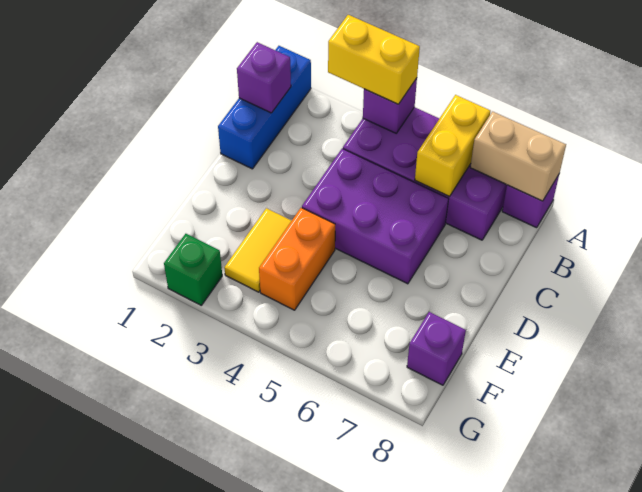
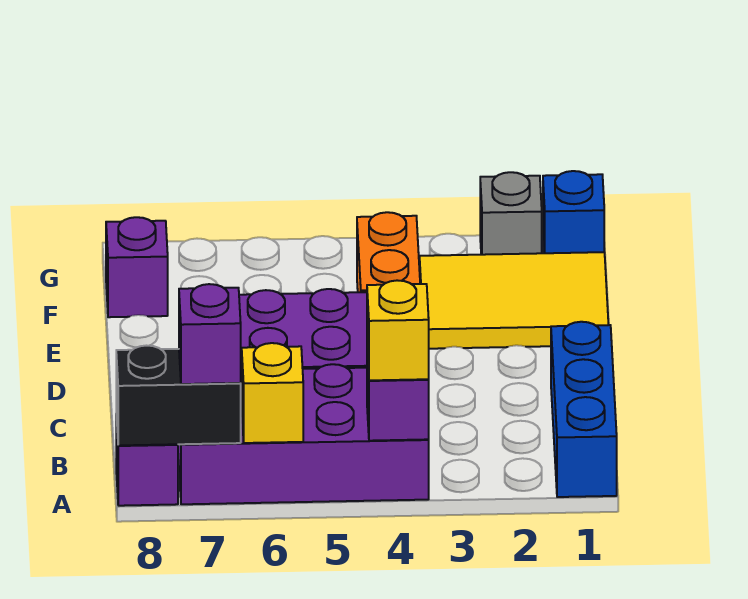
yellow 1x2 brick [328,15,420,104] -> yellow 1x1 brick [367,280,429,380]
yellow 1x2 brick [415,95,490,196] -> yellow 1x1 brick [242,343,303,443]
tan 1x2 brick [470,112,566,201] -> black 1x2 brick [116,346,241,445]
purple 1x1 brick [237,42,291,113] -> purple 1x1 brick moved to [179,284,241,384]
yellow 1x2 tile [224,208,292,292] -> yellow 2x3 tile [420,252,608,349]
none -> blue 1x1 brick [543,171,604,253]
green 1x1 brick [164,234,222,305] -> grey 1x1 brick [480,172,542,255]

